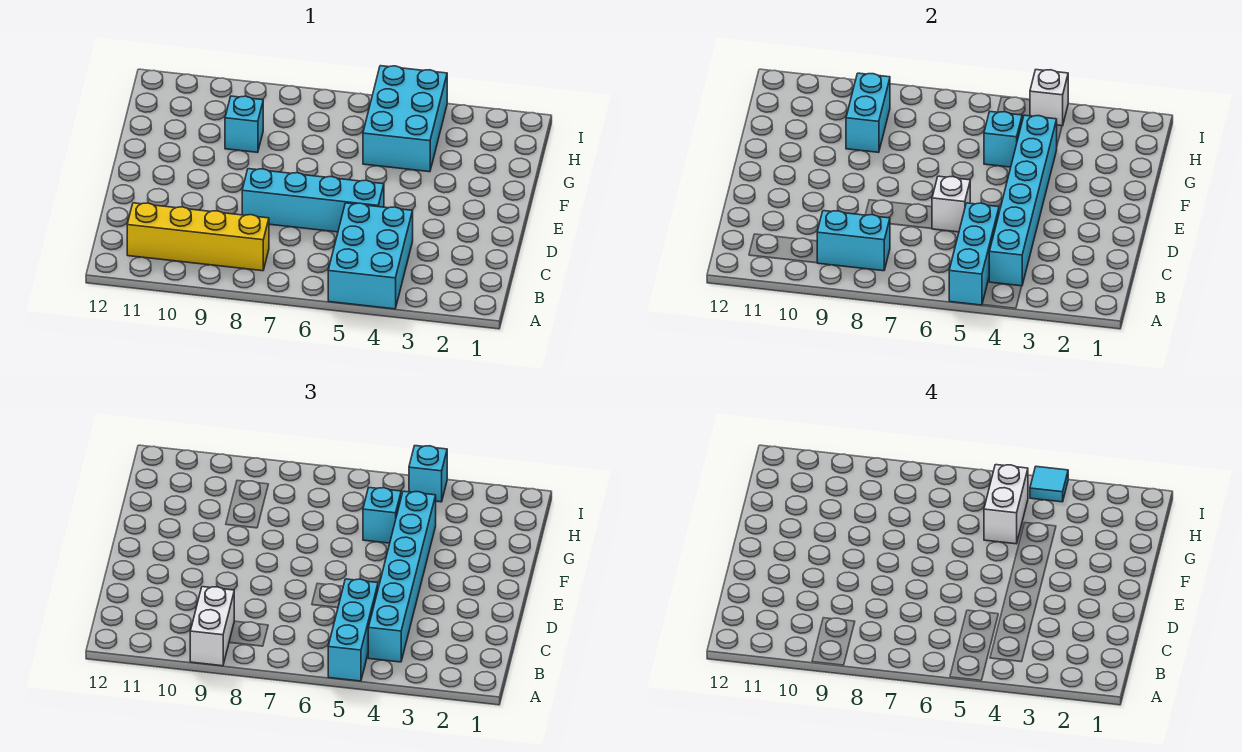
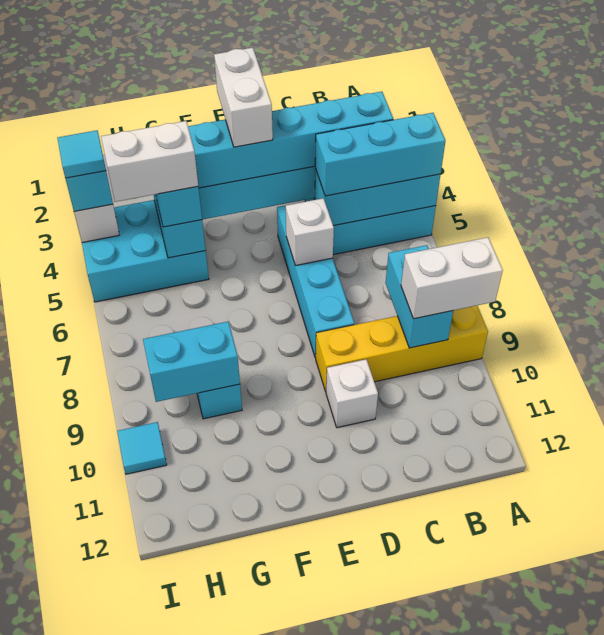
yellow 1x4 brick [127,203,269,271] -> yellow 1x4 brick turned to [316,306,488,392]
none -> white 1x1 brick [326,359,378,428]
none -> white 1x2 brick [214,48,273,147]
none -> cyan 1x1 tile [117,422,167,474]

